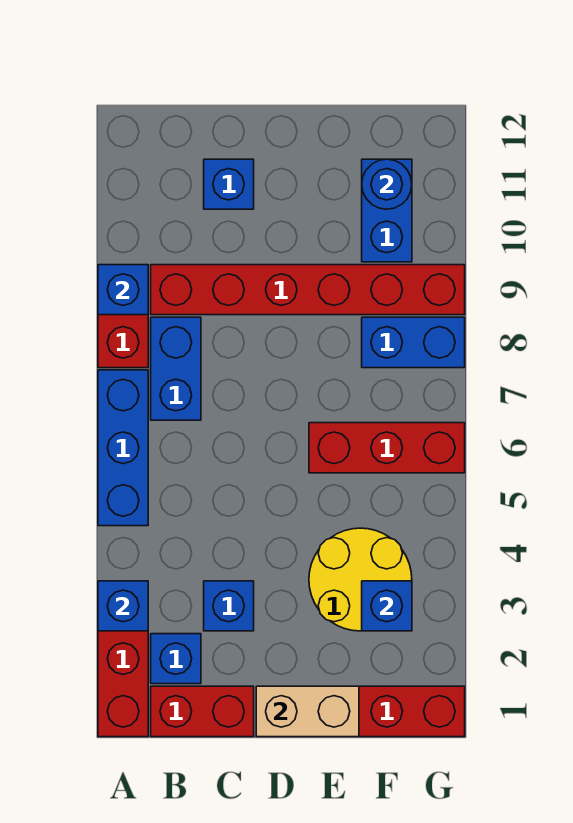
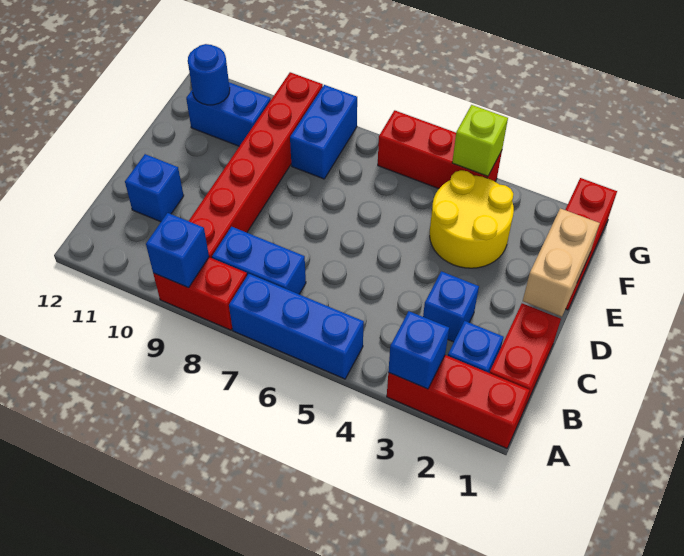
red 1x3 brick [309,423,465,473] -> red 1x3 brick turned to [378,110,502,189]
blue 1x1 brick [362,581,412,631] -> none
none -> lime 1x1 brick [452,105,508,176]

